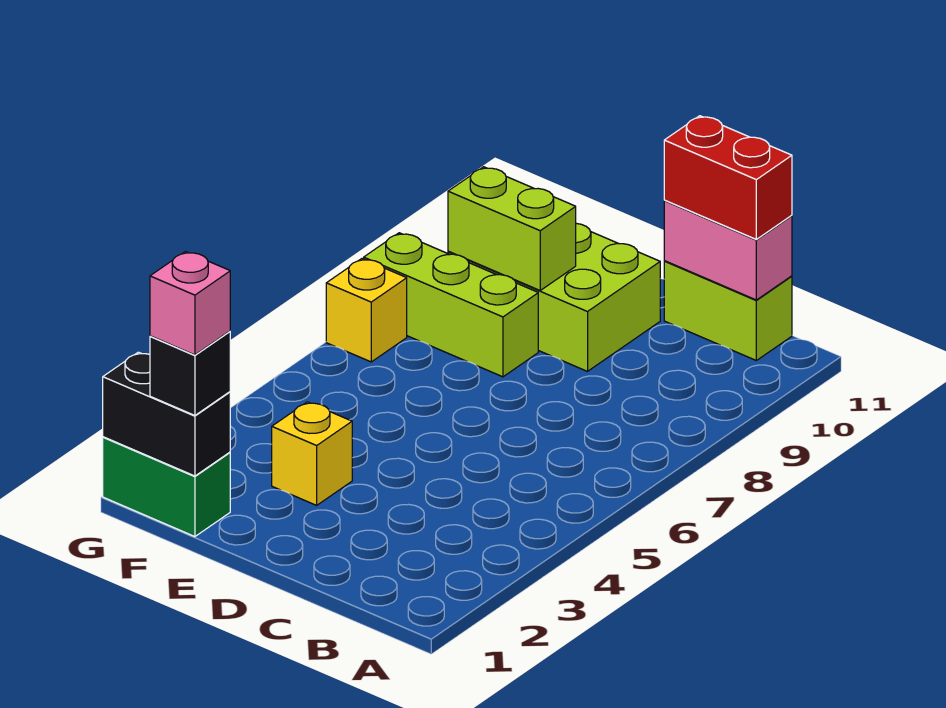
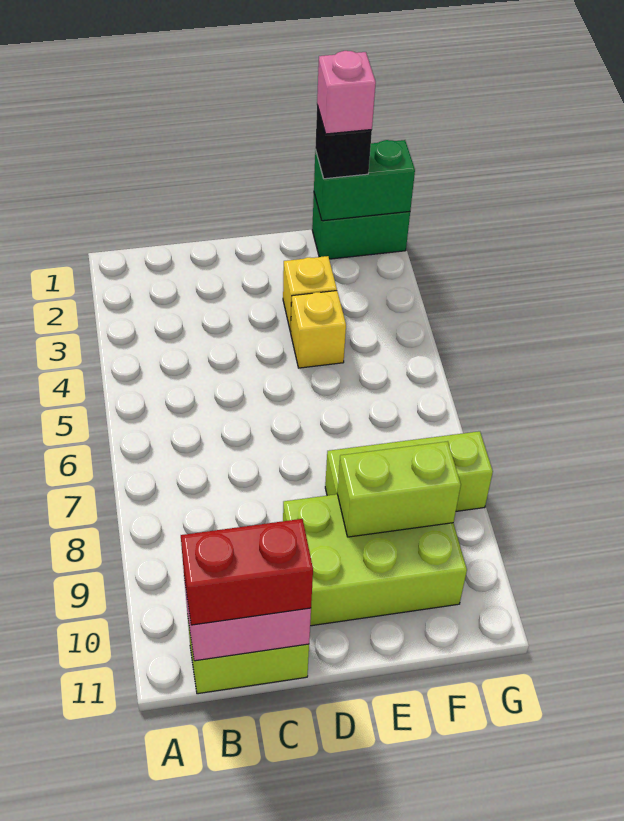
black 1x2 brick [103,352,230,476] -> green 1x2 brick [314,140,415,221]
yellow 1x1 brick [326,259,407,362] -> yellow 1x1 brick moved to [291,291,346,368]

